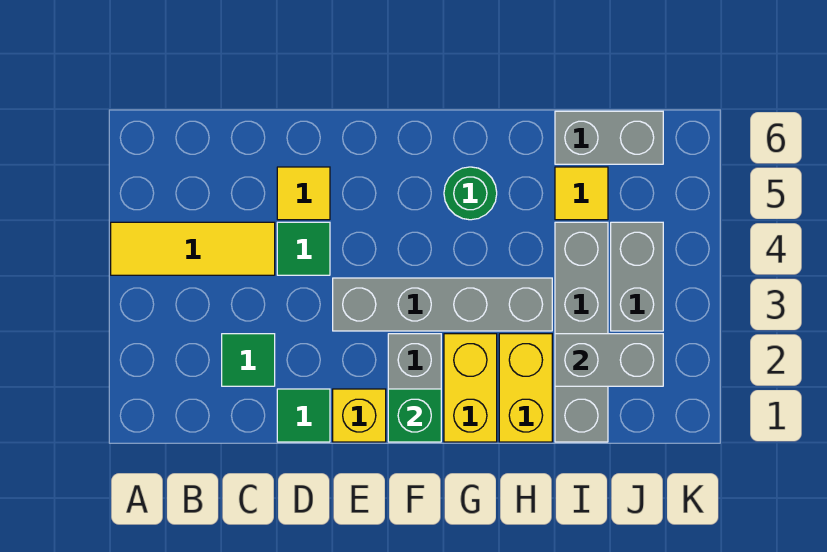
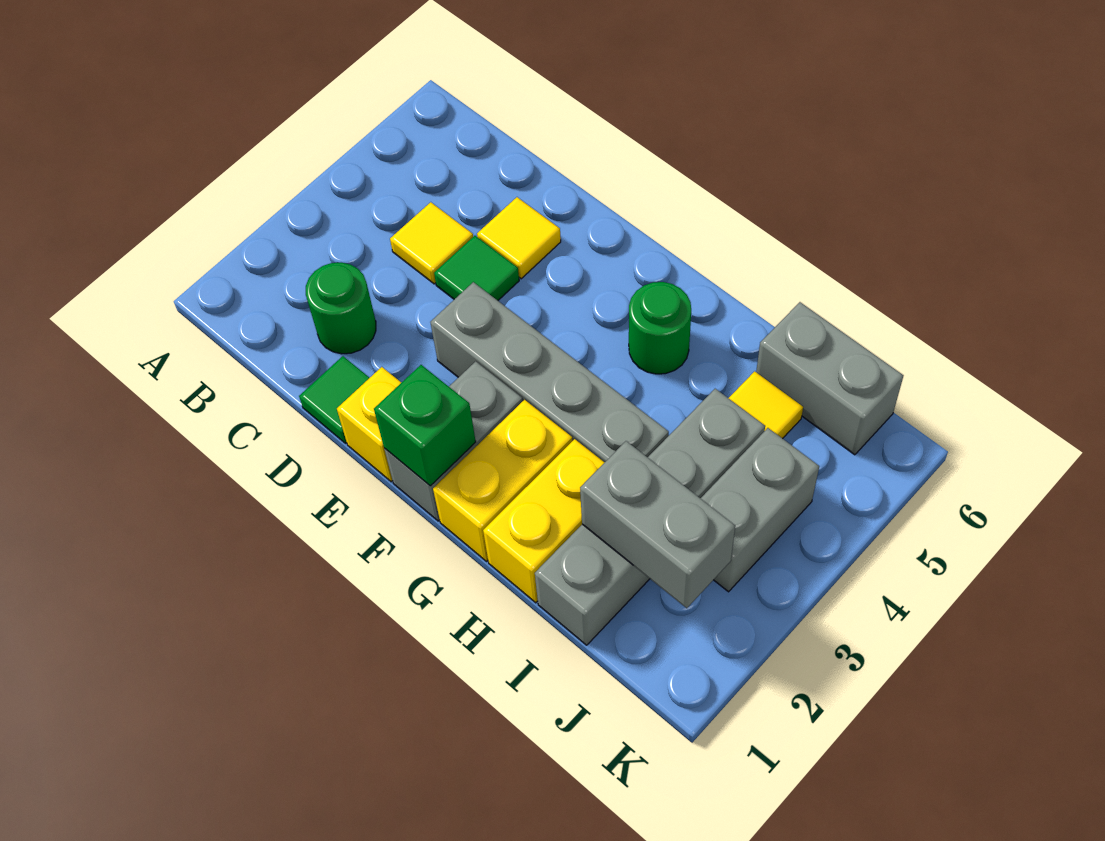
yellow 1x3 tile [111,222,275,275] -> yellow 1x1 tile [390,202,473,284]
green 1x1 tile [222,334,275,386] -> green 1x1 round brick [306,263,376,354]

